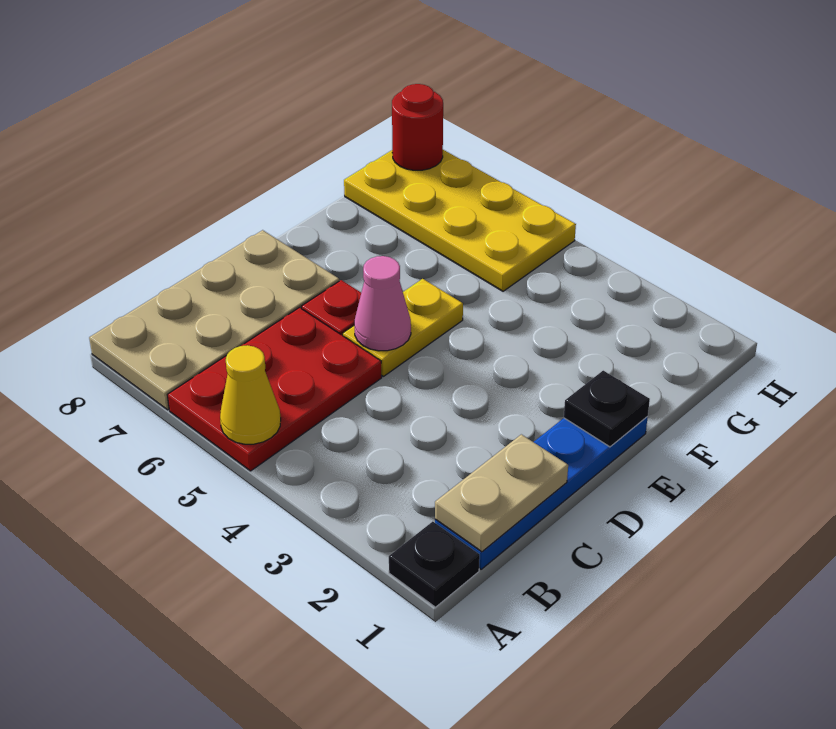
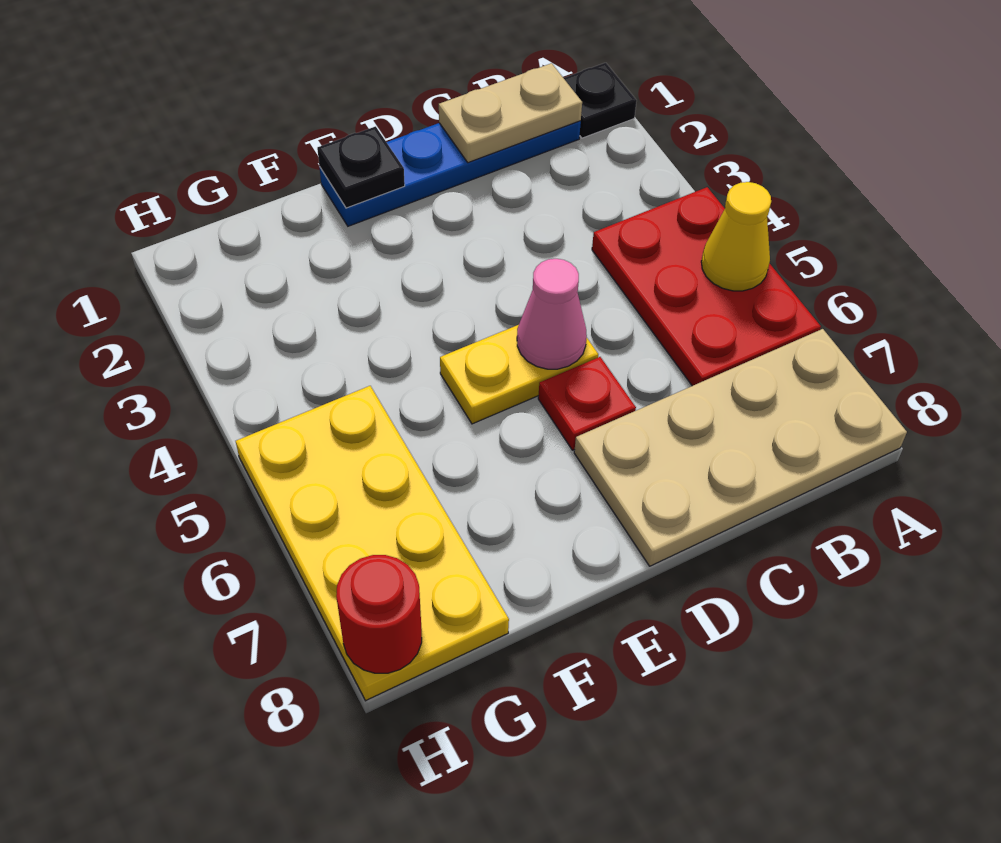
red 2x3 plate [168,308,382,471] -> red 2x3 plate turned to [592,187,821,386]

